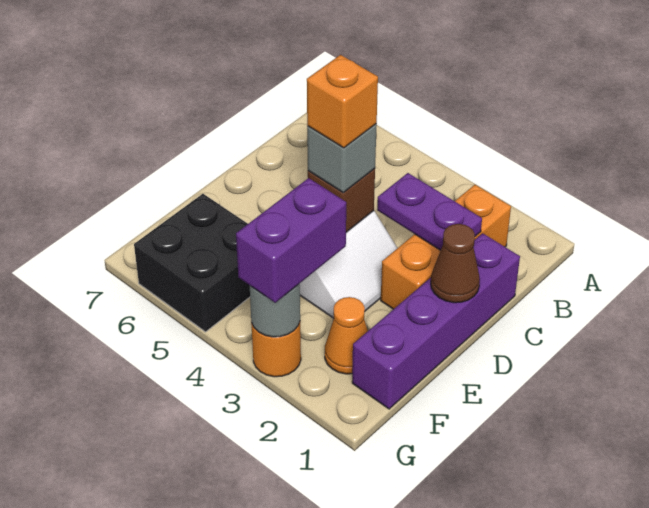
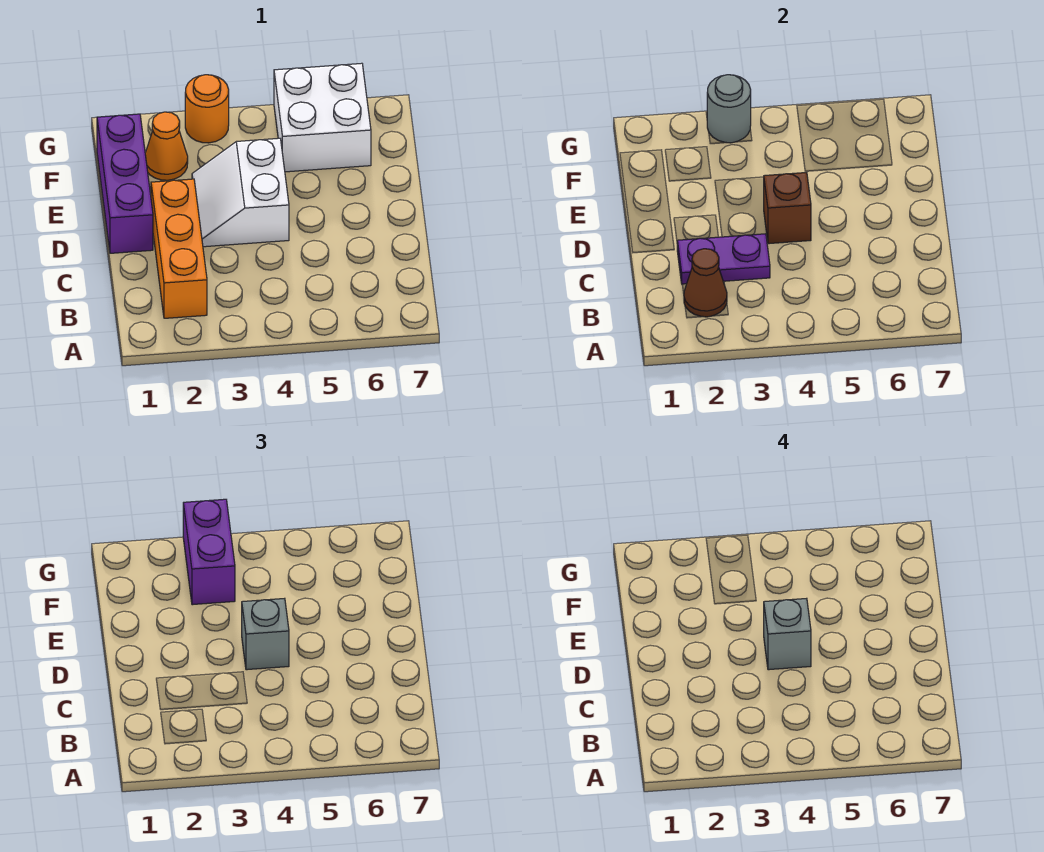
purple 1x4 brick [352,233,520,409] -> purple 1x3 brick [97,114,153,253]
brown 1x1 cone [431,224,480,303] -> brown 1x1 cone moved to [684,249,727,317]
orange 1x1 brick [307,55,378,148] -> grey 1x1 brick [764,598,811,670]
black 2x2 brick [134,194,250,332] -> white 2x2 brick [274,63,371,172]

